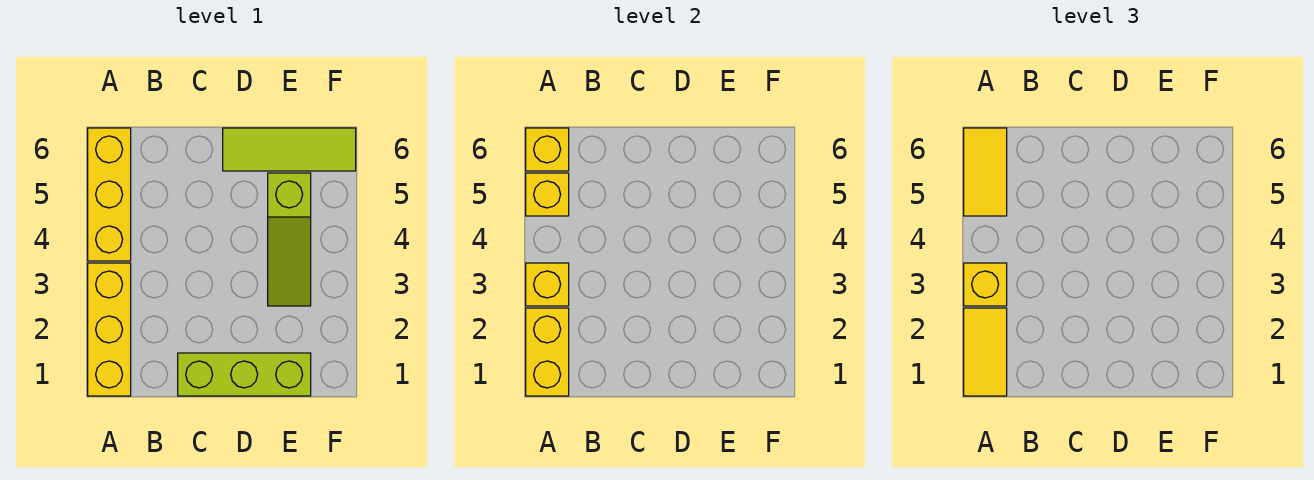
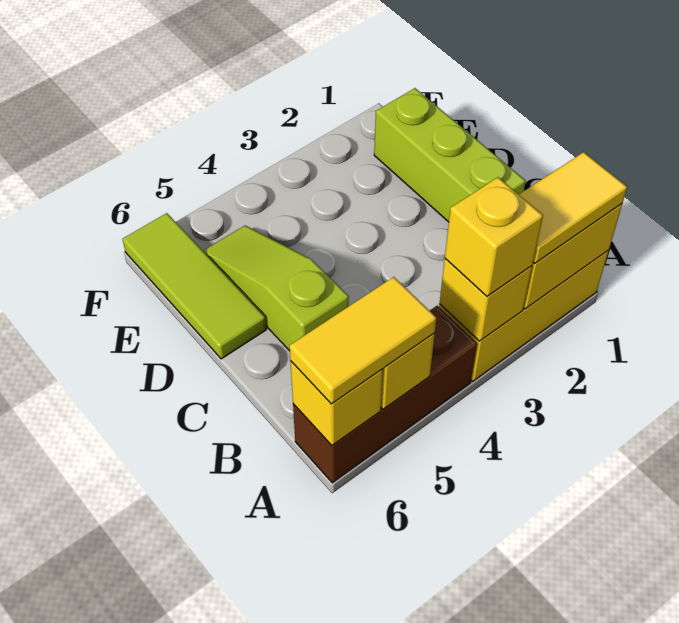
yellow 1x3 brick [88,128,131,261] -> brown 1x3 brick [293,306,477,483]
lime 1x3 slope [268,173,311,306] -> lime 1x3 slope turned to [203,226,349,351]

